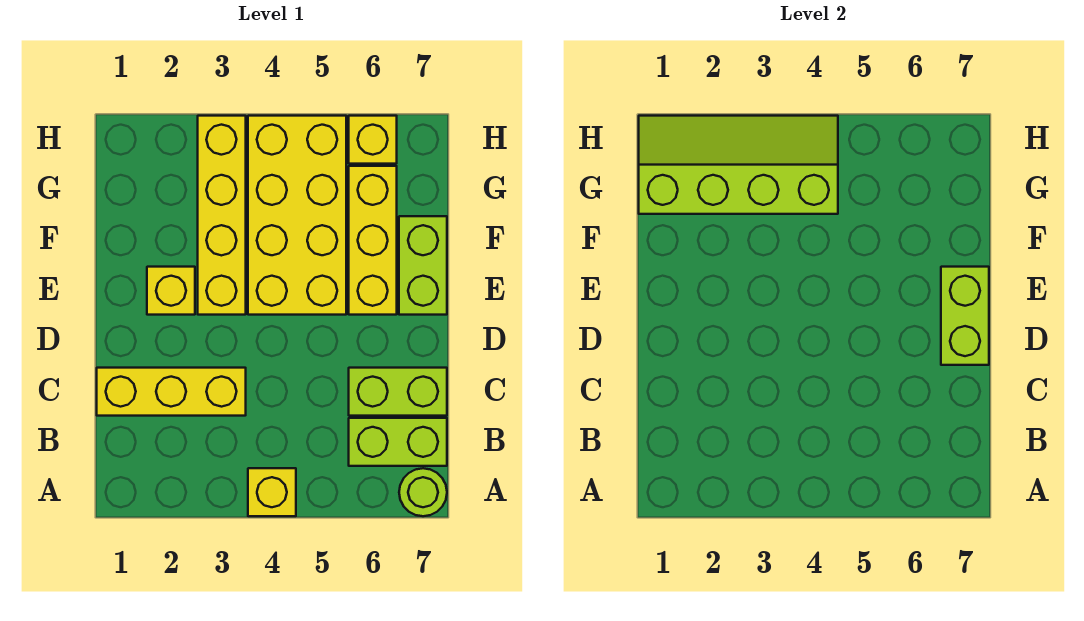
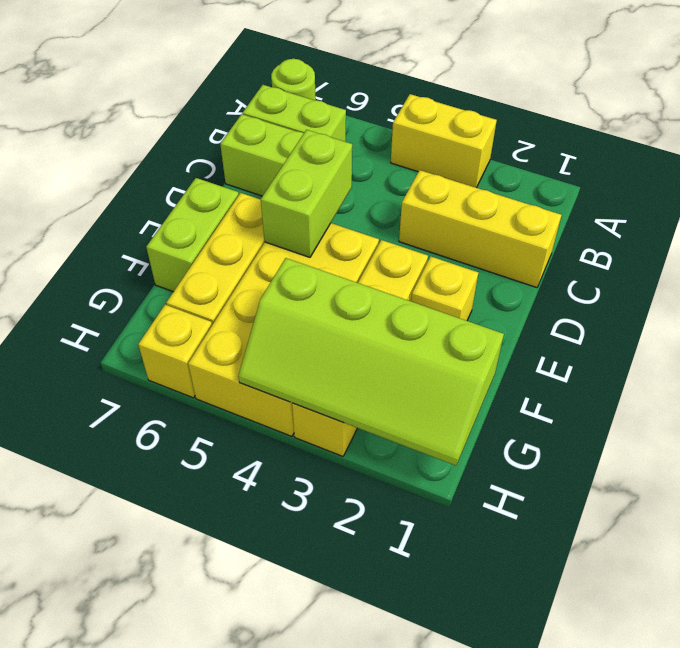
yellow 1x1 brick [248,468,296,516] -> yellow 1x2 brick [391,94,497,188]
lime 1x2 brick [941,267,989,365] -> lime 1x2 brick moved to [261,130,352,257]

